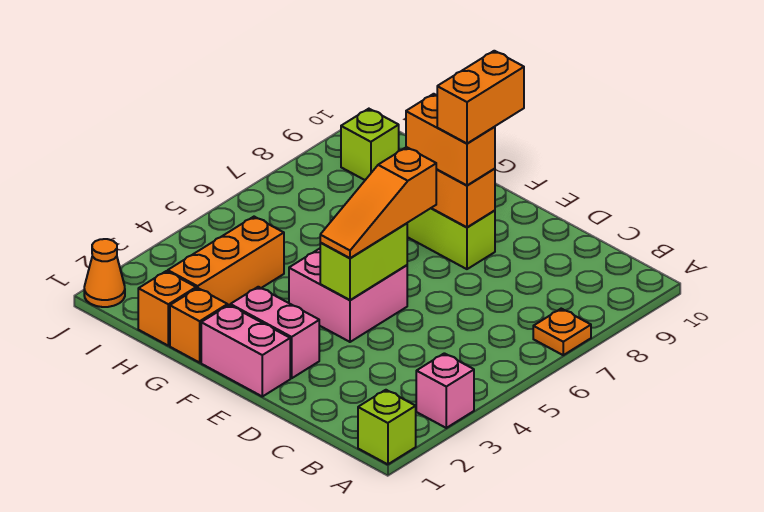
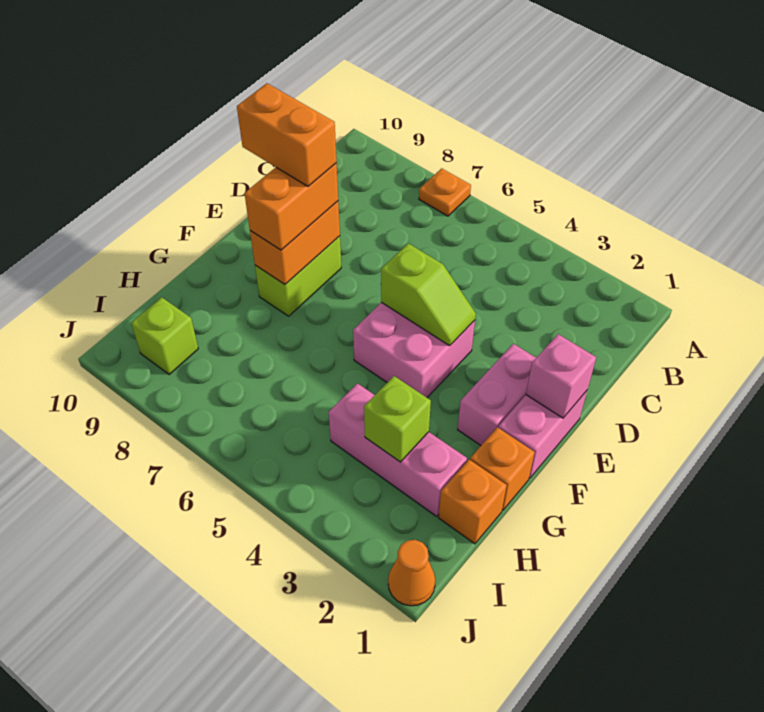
lime 1x1 brick [358,390,416,464] -> lime 1x1 brick moved to [364,376,431,462]
pink 1x1 brick [416,353,474,428] -> pink 1x1 brick moved to [526,334,596,418]
lime 1x2 brick [320,223,407,300] -> lime 1x2 slope [381,243,476,346]
orange 1x3 slope [320,147,436,258] -> none
orange 1x3 brick [168,217,284,305] -> pink 1x3 brick [329,383,467,516]

